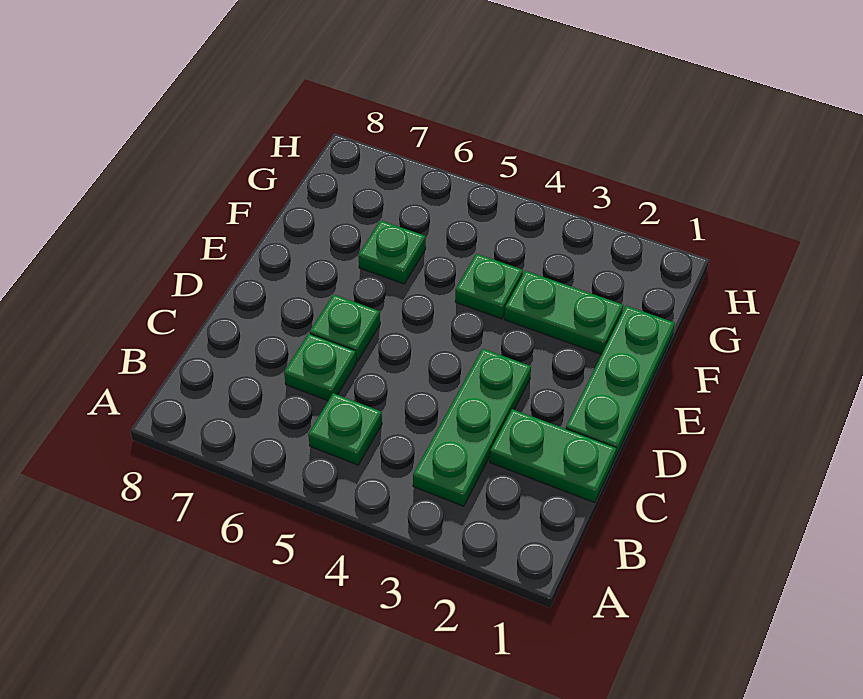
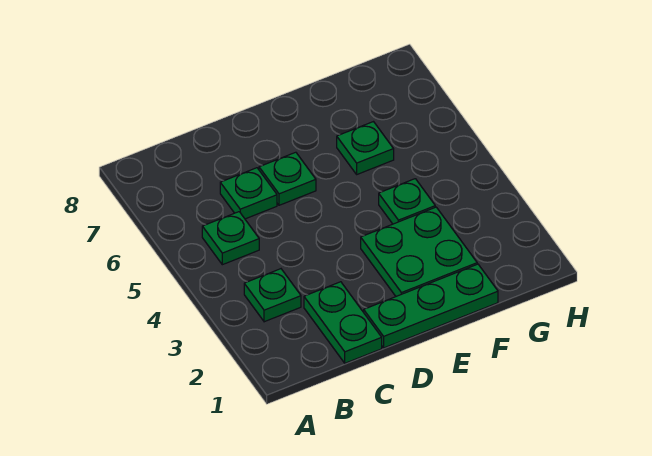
green 1x3 plate [413,349,531,506] -> green 1x1 plate [244,269,301,322]
green 1x2 plate [504,271,623,355] -> green 2x2 plate [361,207,477,296]

